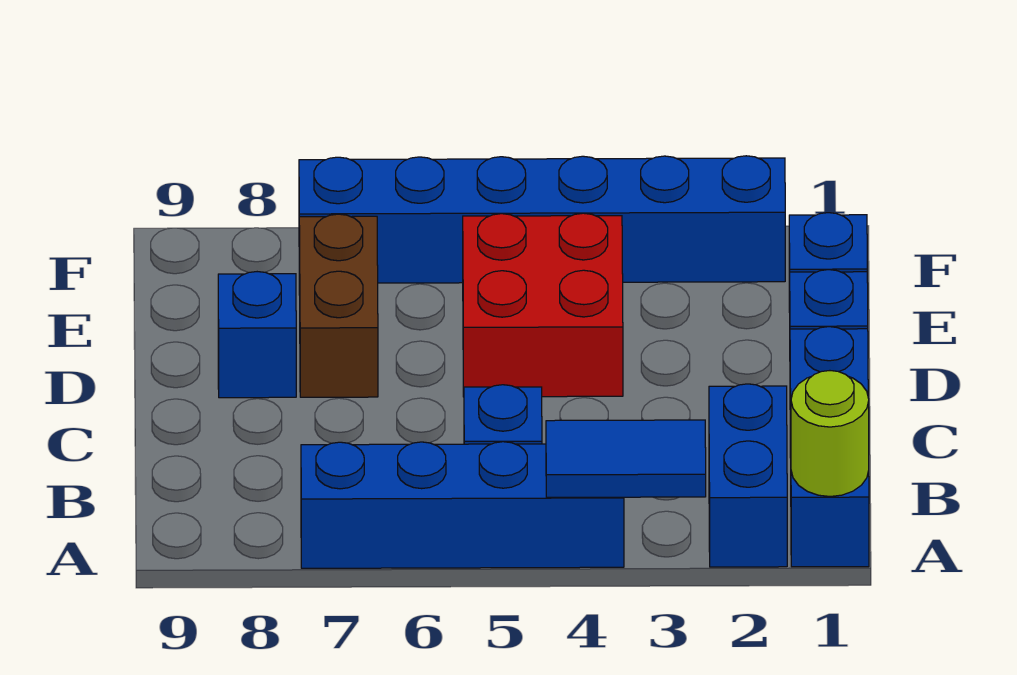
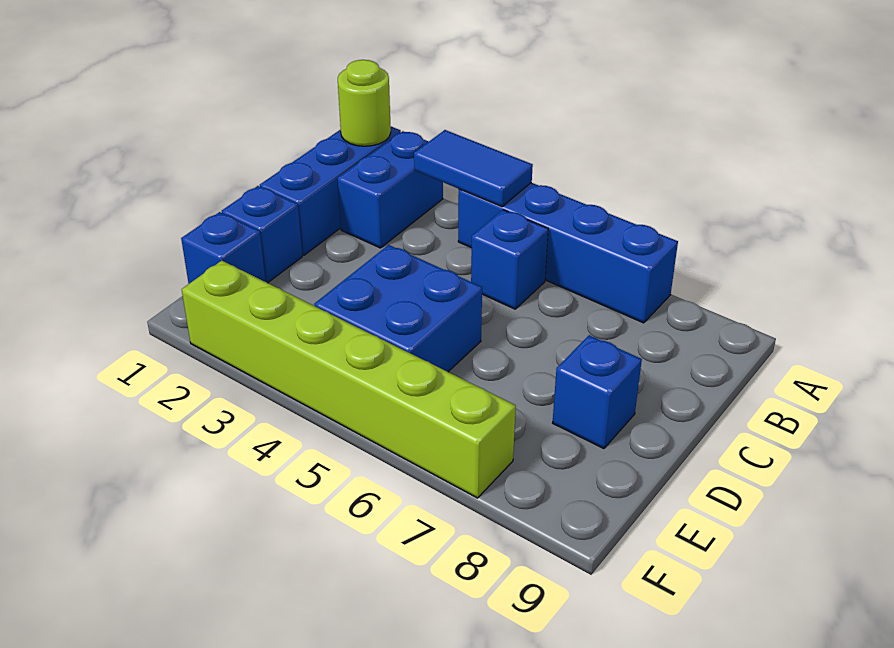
red 2x2 brick [463,213,623,397] -> blue 2x2 brick [314,245,482,372]
brown 1x2 brick [299,214,378,397] -> none
blue 1x6 brick [299,156,785,283] -> lime 1x6 brick [182,261,516,498]

